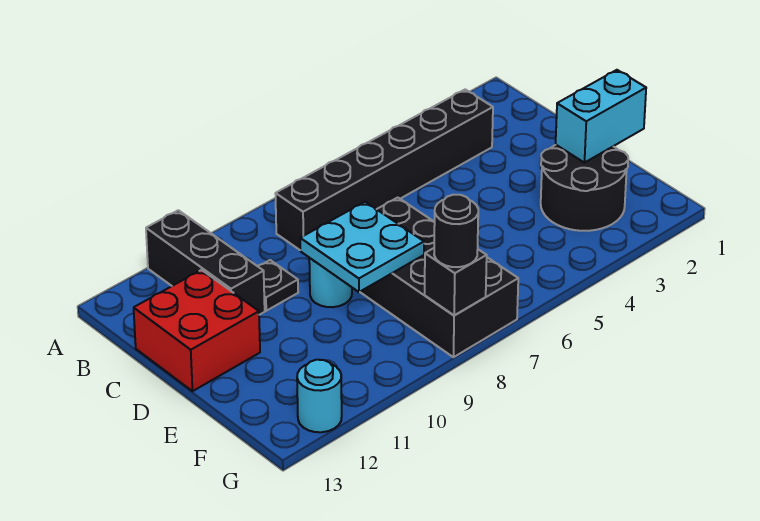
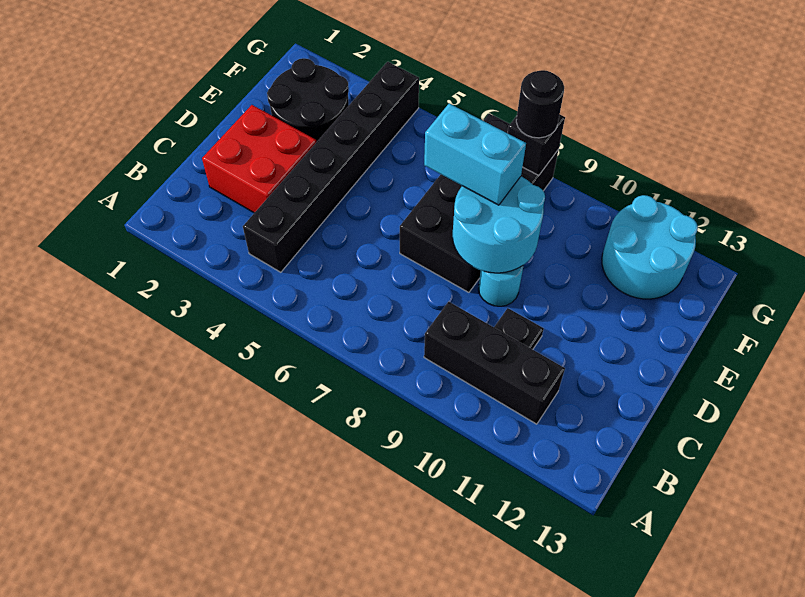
black 1x3 brick [146,210,265,315] -> black 1x3 brick turned to [424,302,565,424]
black 1x6 brick [275,89,493,250] -> black 1x6 brick turned to [243,62,419,272]
red 2x2 brick [134,270,260,391] -> red 2x2 brick moved to [202,105,316,213]
cyan 2x2 plate [300,202,424,292] -> cyan 2x2 round brick [453,176,545,273]
cyan 1x2 brick [556,70,646,163] -> cyan 1x2 brick moved to [424,104,526,205]
cyan 1x1 round brick [297,360,342,432] -> cyan 2x2 round brick [602,195,698,299]

